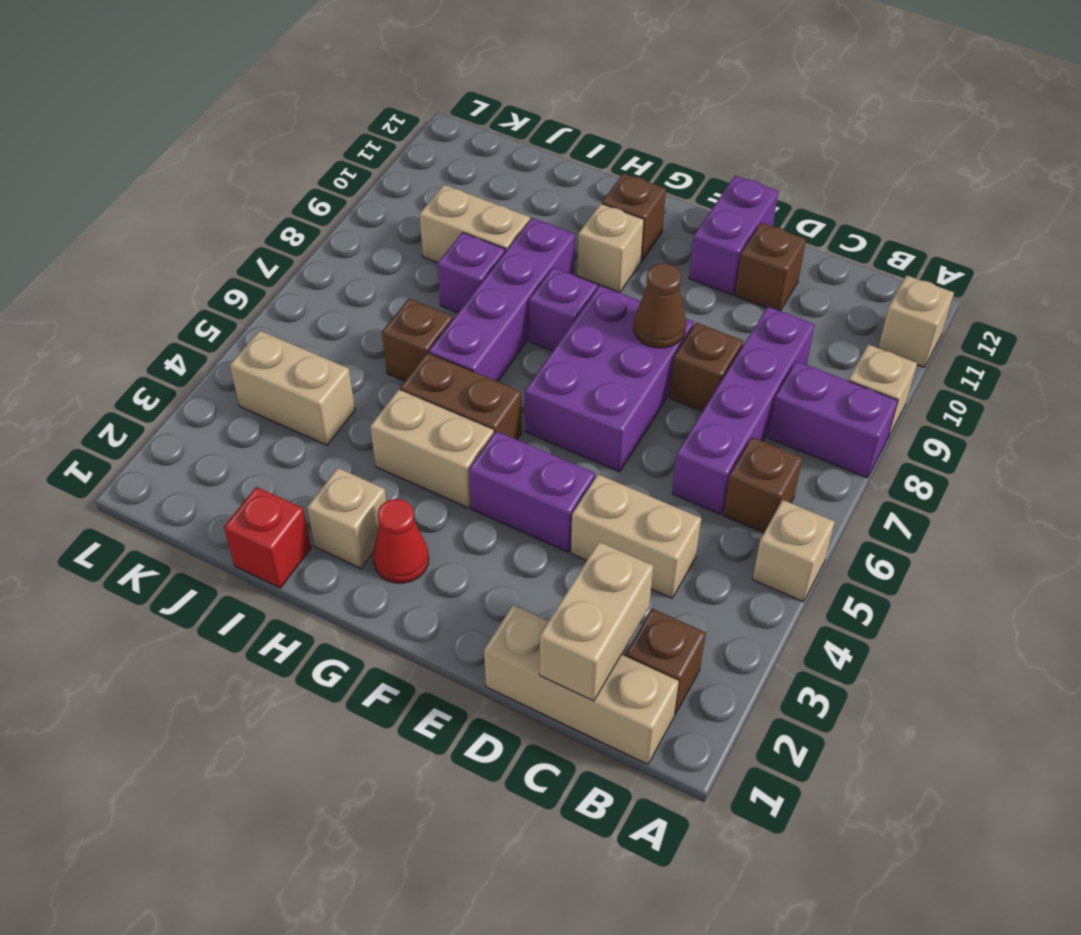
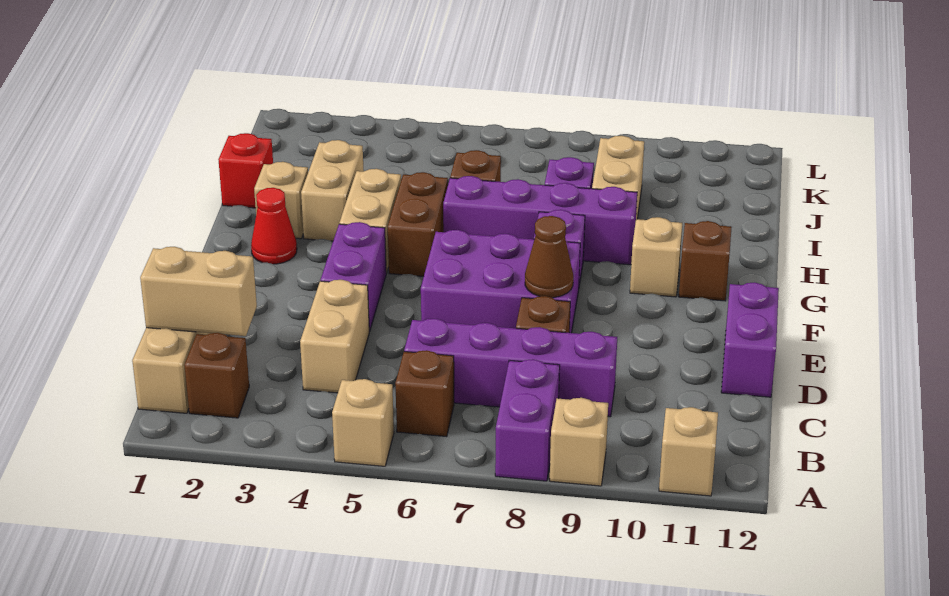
brown 1x1 brick [735,223,806,311] -> none
purple 1x2 brick [689,176,779,295] -> purple 1x2 brick turned to [721,282,779,397]
tan 1x2 brick [230,331,355,445] -> tan 1x2 brick moved to [301,140,364,241]

